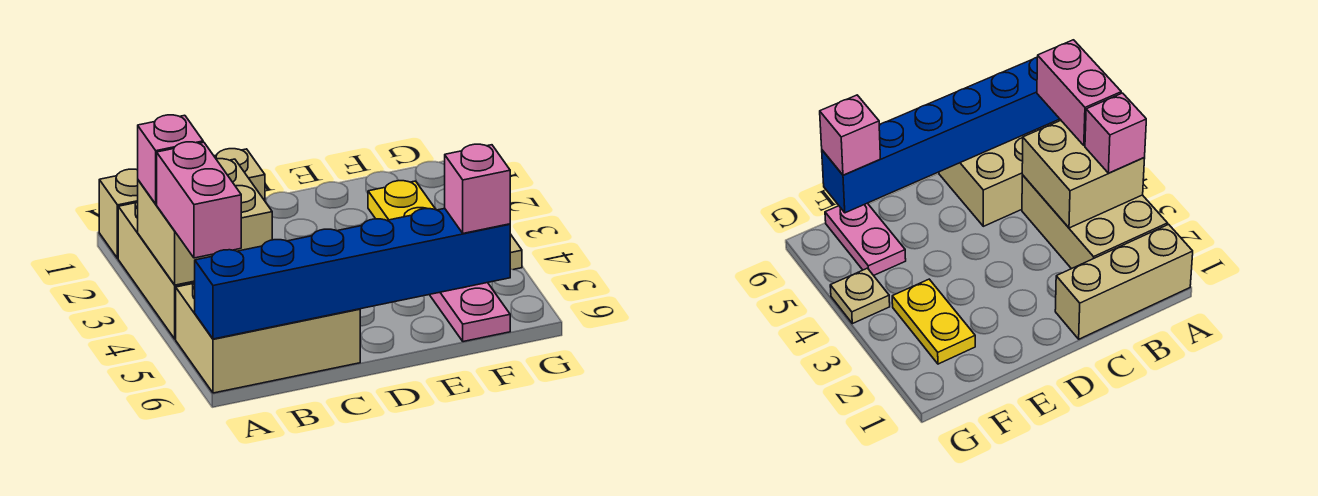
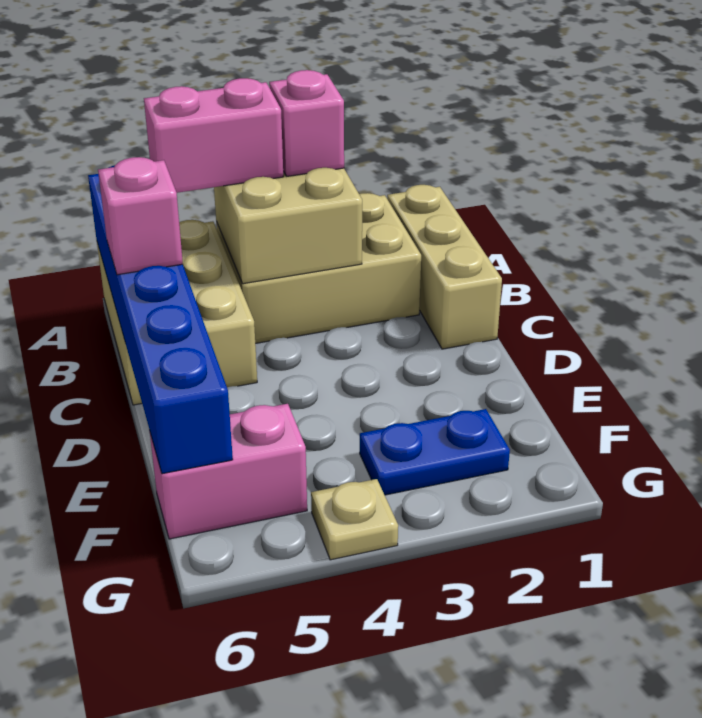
yellow 1x2 plate [368,181,436,220] -> blue 1x2 plate [360,409,510,495]
pink 1x2 plate [430,283,510,342] -> pink 1x2 brick [149,404,307,539]
pink 1x1 brick [445,144,510,233] -> pink 1x1 brick moved to [98,157,183,275]

